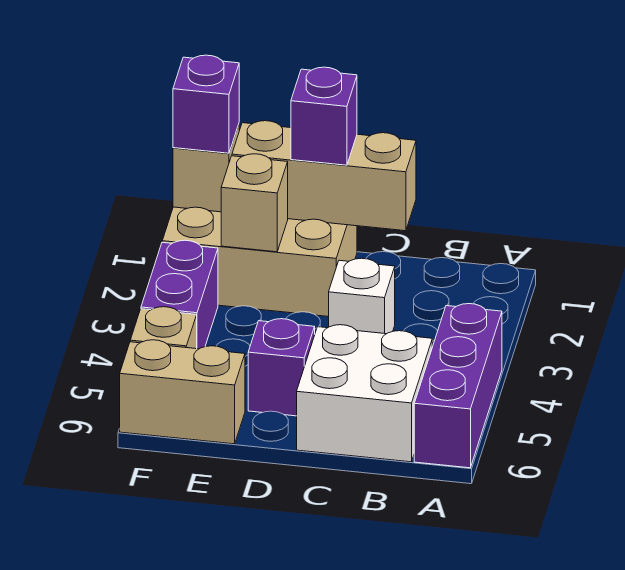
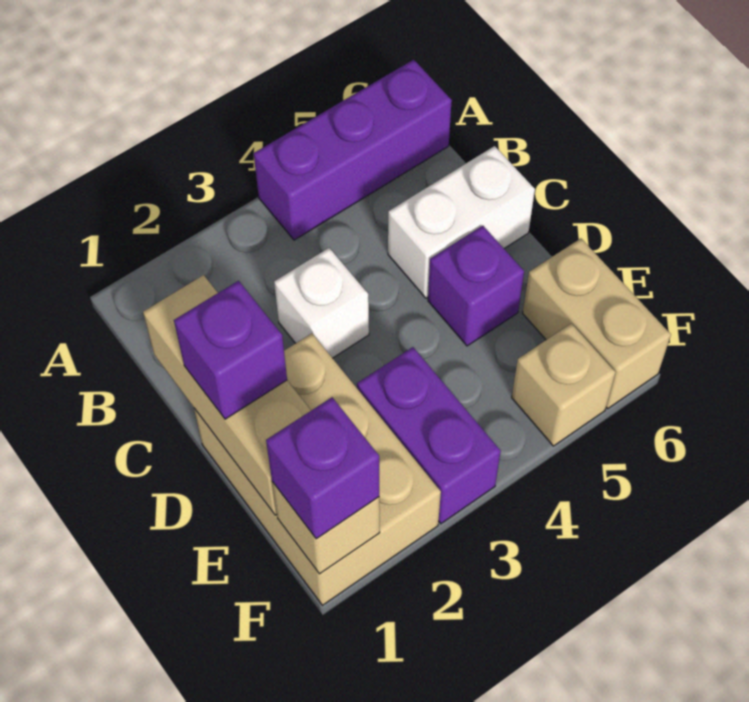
white 2x2 brick [297,325,432,462] -> white 1x2 brick [388,146,535,298]
tan 1x1 brick [221,154,288,252] -> none
purple 1x2 brick [141,240,218,349] -> purple 1x2 brick turned to [357,347,501,524]

